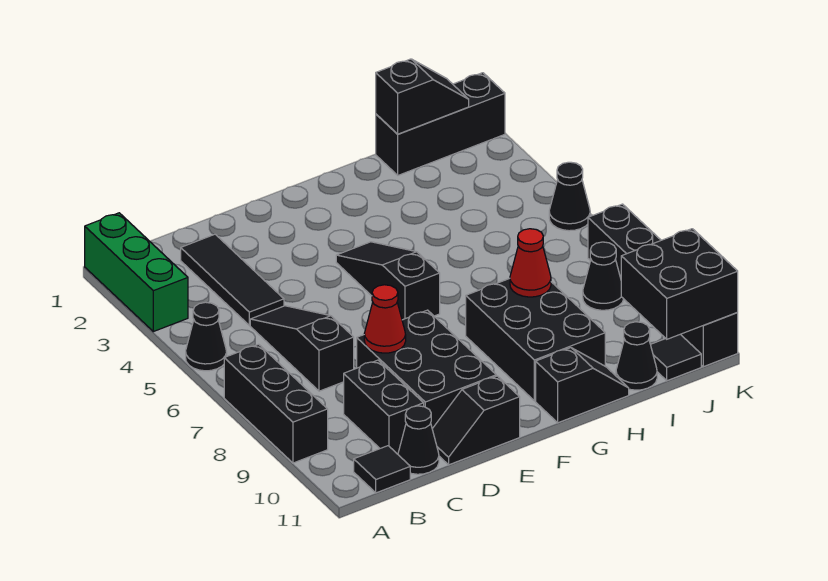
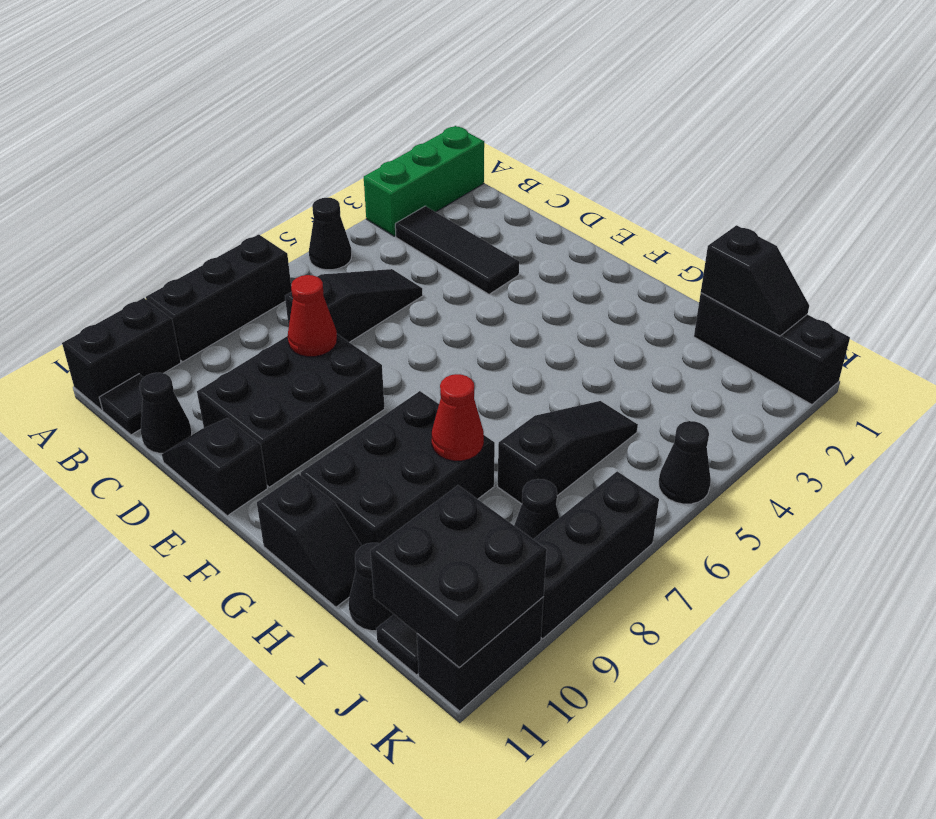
black 1x3 tile [181,234,284,325] -> black 1x3 tile turned to [395,206,519,294]
black 1x2 brick [344,360,424,454] -> black 1x2 brick moved to [62,298,181,410]
black 1x3 slope [336,242,440,320] -> black 1x3 slope moved to [498,401,638,504]

